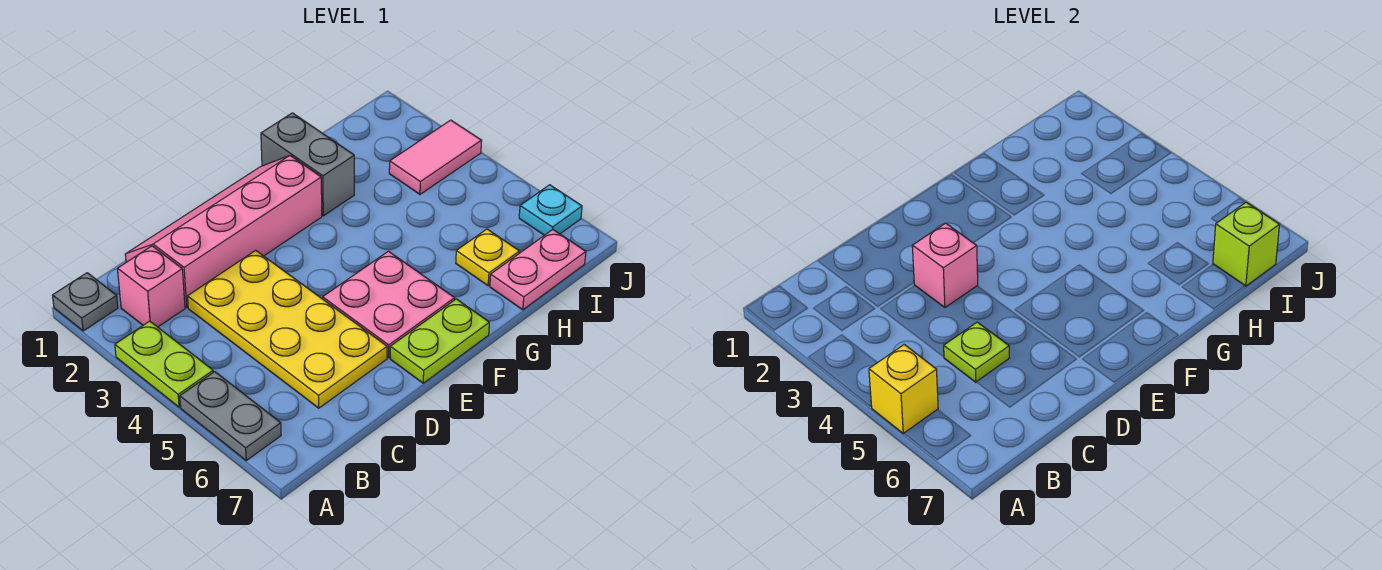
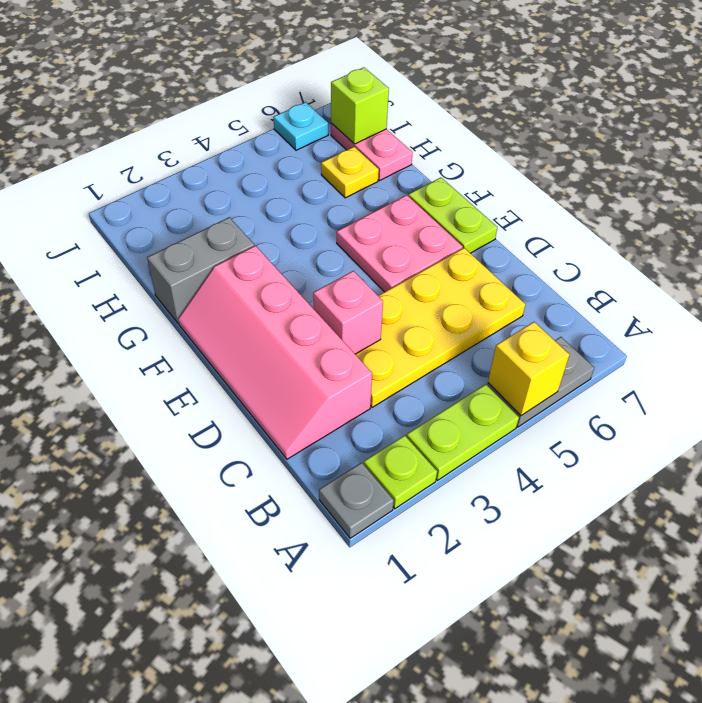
pink 1x1 brick [117,246,185,327] -> none
lime 1x1 plate [944,322,1009,382] -> lime 1x1 plate moved to [364,435,437,509]
pink 1x2 tile [389,120,482,194] -> none

